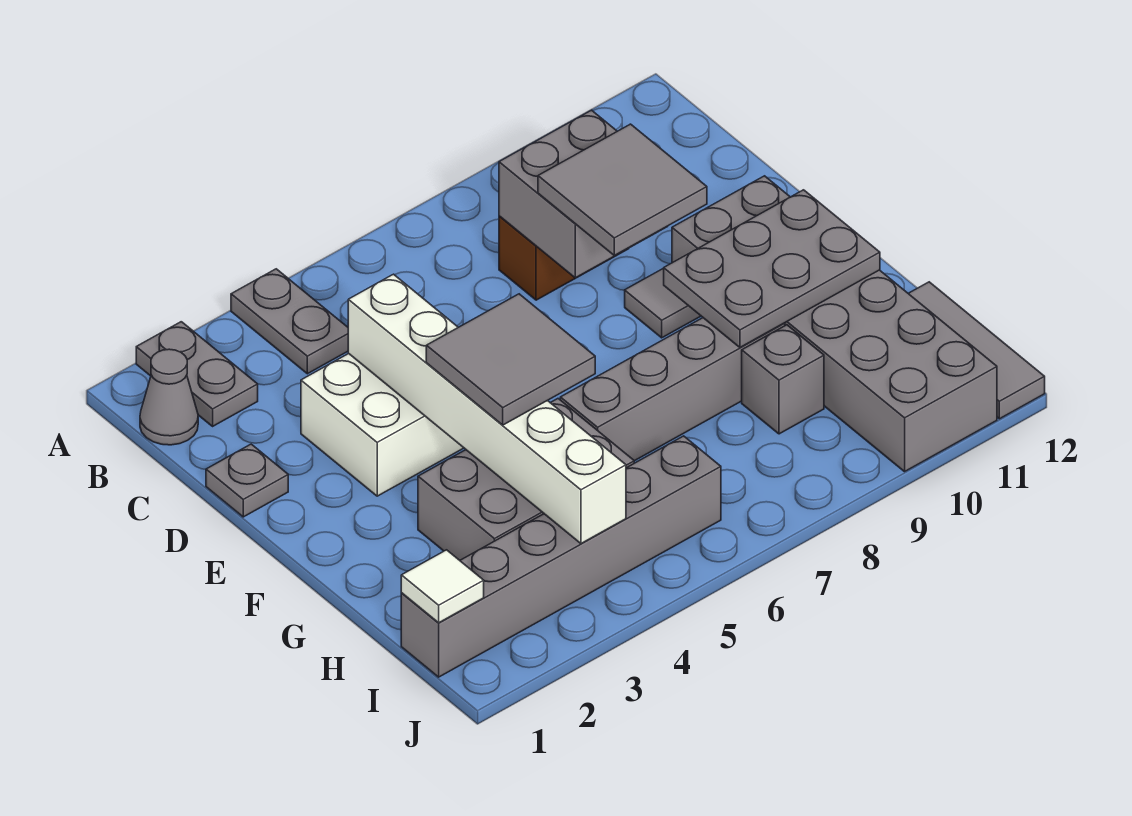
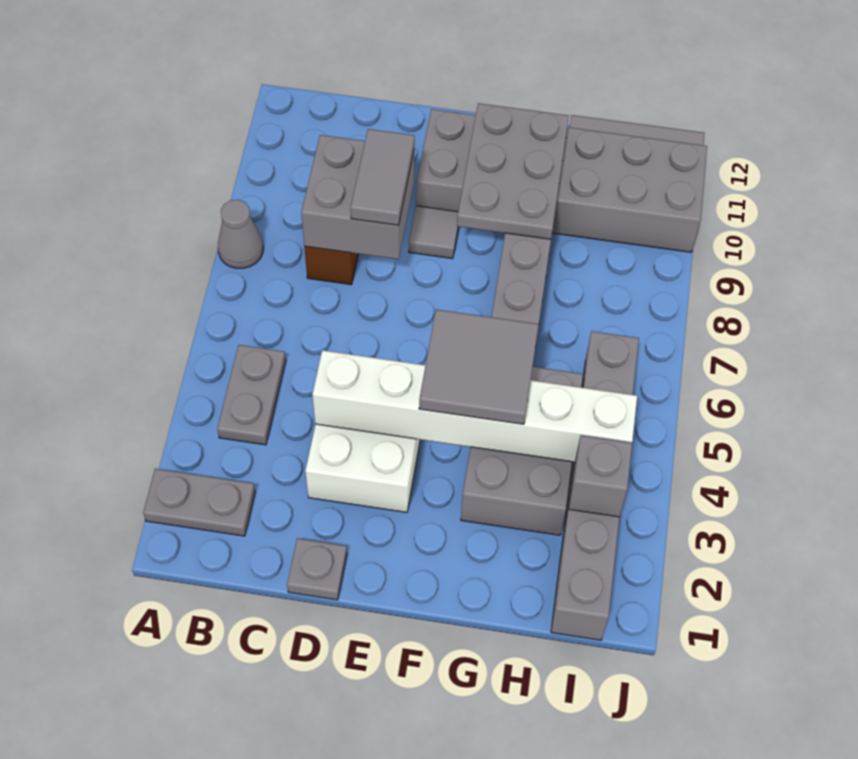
grey 1x2 plate [231,269,348,374] -> grey 1x2 plate turned to [217,345,286,445]
grey 1x1 cone [140,349,198,445] -> grey 1x1 cone moved to [218,200,263,268]
grey 2x2 tile [538,124,707,255] -> grey 1x2 tile [351,129,415,225]
grey 1x1 brick [742,325,824,434] -> grey 1x1 brick moved to [569,435,632,517]
white 1x1 tile [401,550,484,623] -> none

